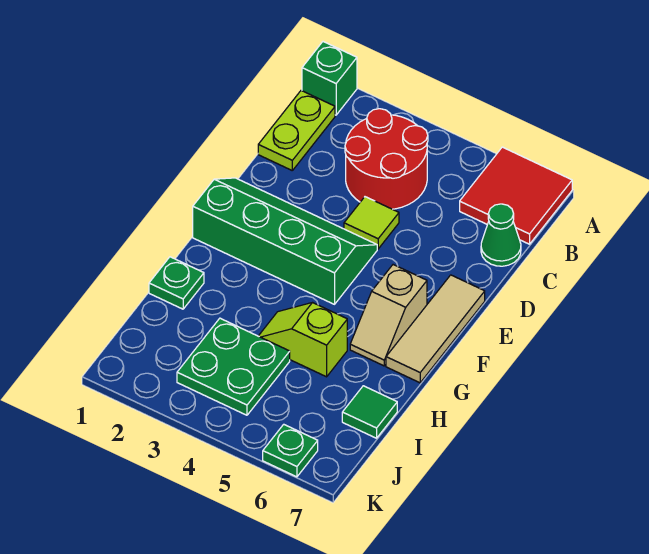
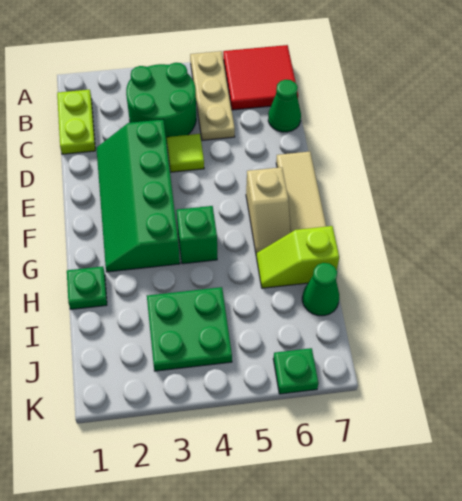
green 1x1 brick [302,42,357,115] -> green 1x1 brick moved to [176,206,217,264]
none -> tan 1x3 plate [190,51,235,140]
red 2x2 round brick [345,109,428,209] -> green 2x2 round brick [126,63,196,144]
green 2x4 slope [193,178,377,304] -> green 2x4 slope turned to [97,120,180,272]
lime 1x2 slope [259,303,347,377] -> lime 1x2 slope moved to [256,226,339,288]
green 1x1 tile [342,386,397,438] -> green 1x1 cone [302,263,339,316]

